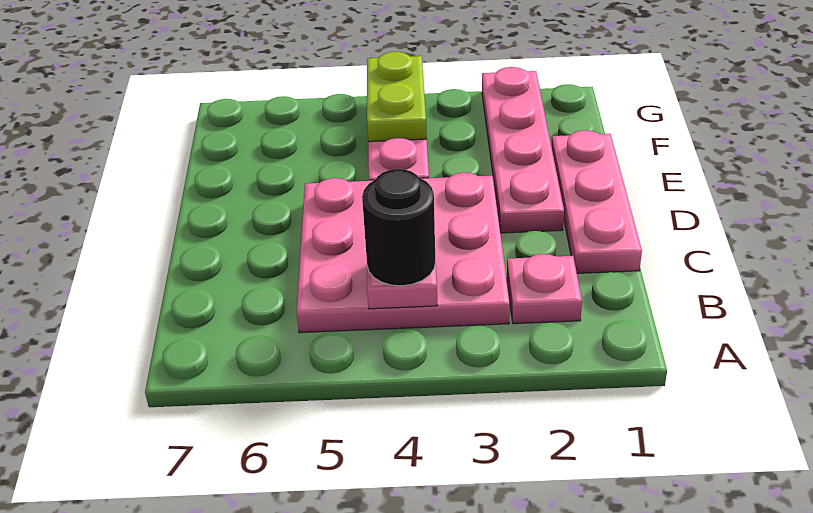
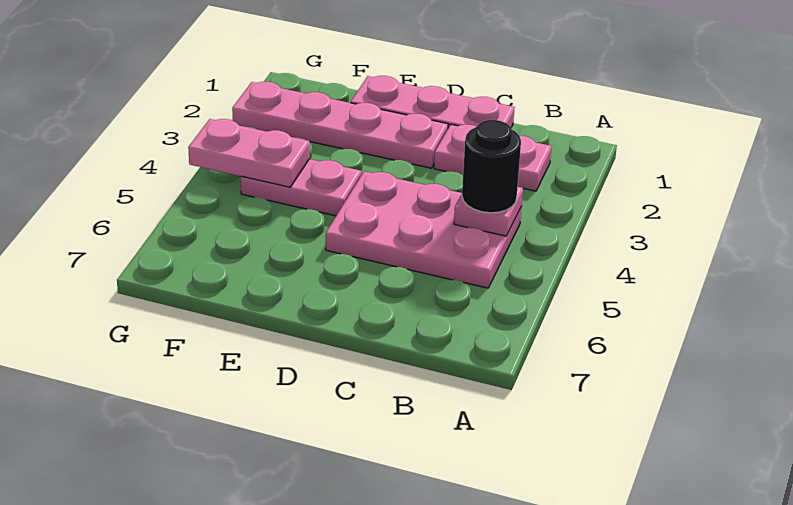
pink 1x1 plate [507,254,582,324] -> pink 1x2 plate [434,124,552,191]
pink 3x3 plate [296,173,510,333] -> pink 2x3 plate [326,171,522,288]
lime 1x2 plate [367,52,427,142] -> pink 1x2 plate [188,119,310,187]

